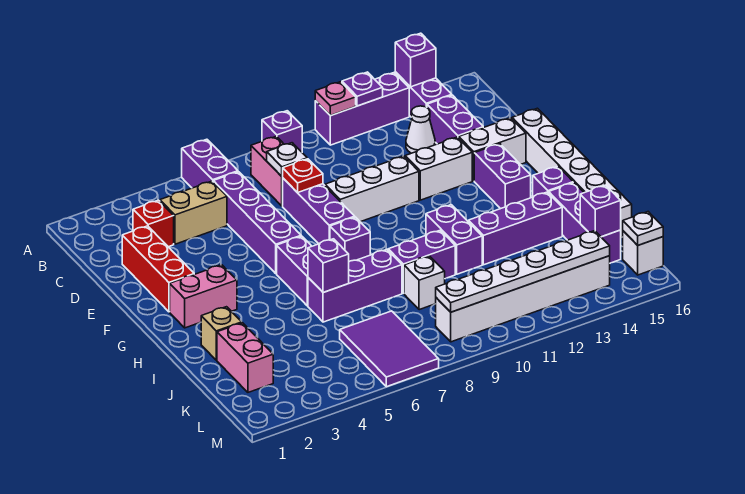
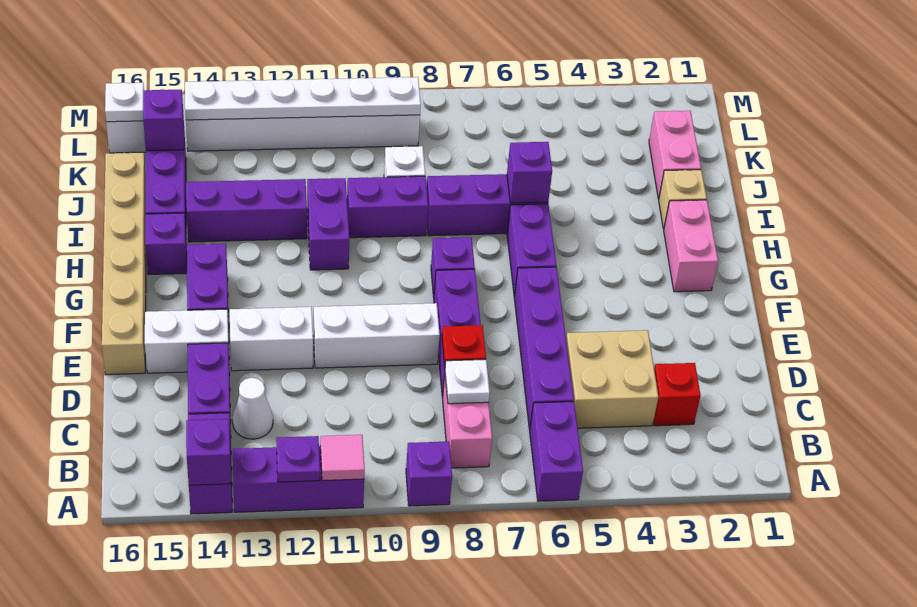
pink 1x1 plate [315,82,356,116] -> pink 1x1 tile [320,435,365,481]
tan 1x2 brick [160,181,227,244] -> tan 2x2 brick [566,330,658,428]
red 1x3 brick [122,226,194,312] -> none
white 1x6 brick [512,108,632,237] -> tan 1x6 brick [102,153,146,375]
pink 1x2 brick [170,265,237,328] -> pink 1x2 brick turned to [664,200,718,292]
purple 2x3 tile [340,311,439,387] -> none

